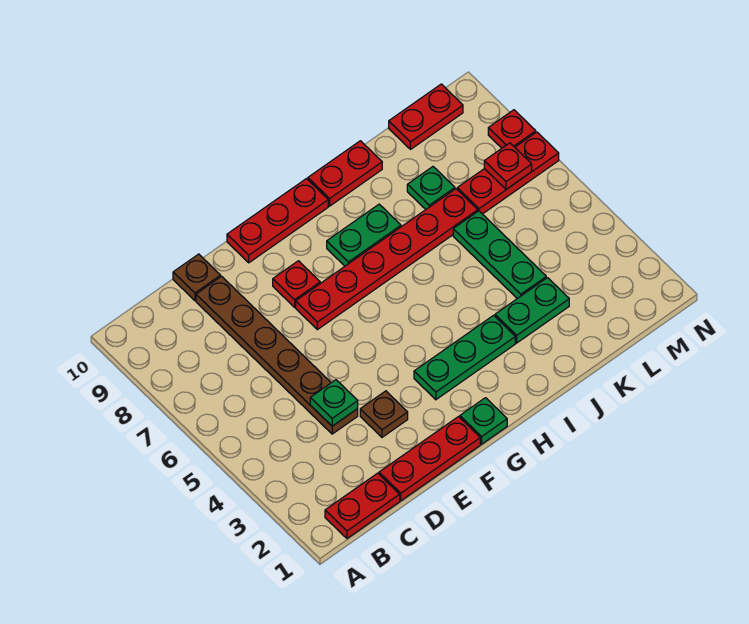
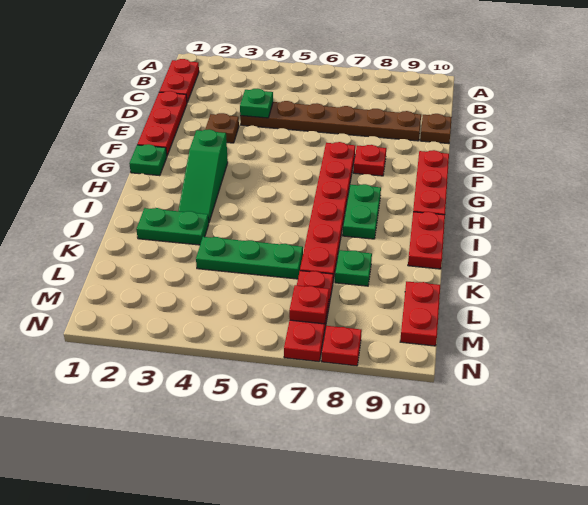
green 1x3 plate [414,315,515,400] -> green 1x3 slope [178,129,228,222]
green 1x2 plate [495,278,569,343] -> green 1x2 plate turned to [136,208,209,245]

